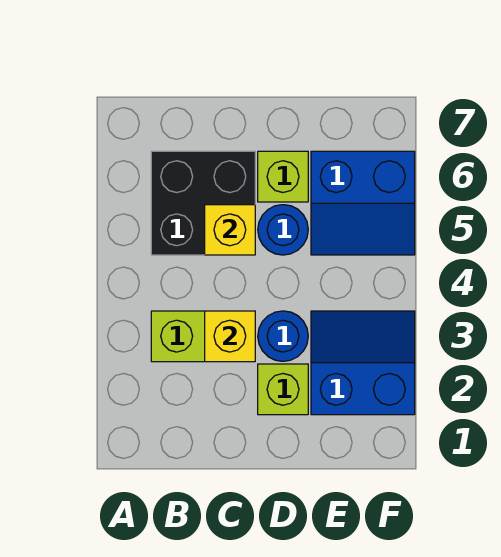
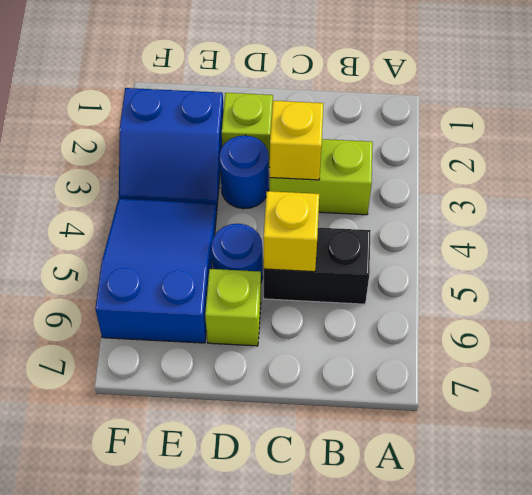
black 2x2 brick [151,151,255,255] -> black 1x2 brick [264,228,371,304]
blue 2x2 slope [311,151,415,255] -> blue 2x3 slope [95,199,217,343]

